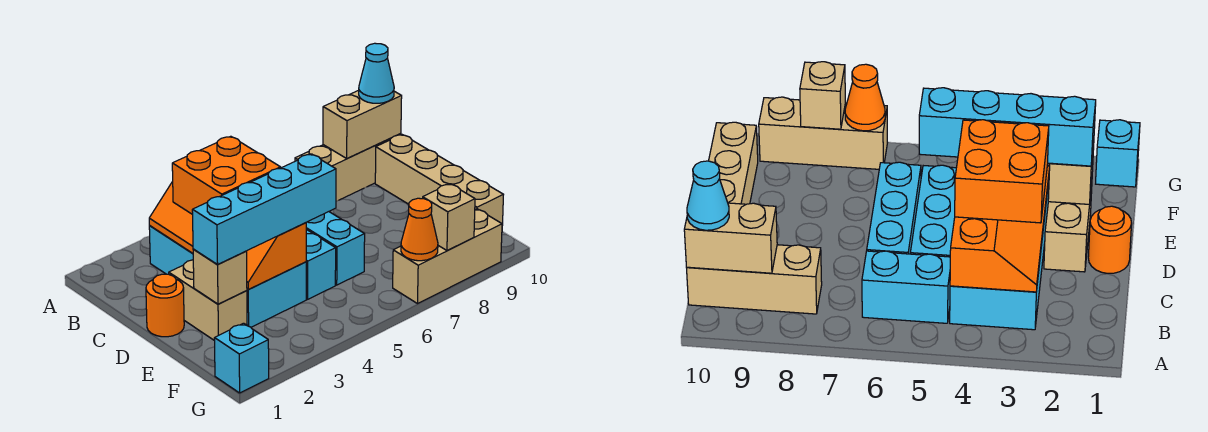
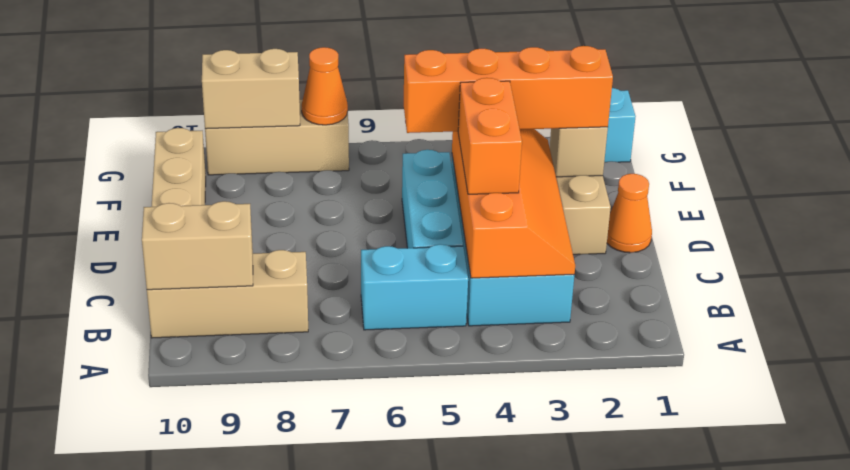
cyan 1x1 cone [359,43,394,103] -> none
orange 2x2 brick [172,136,281,215] -> orange 1x2 brick [458,78,522,194]
cyan 1x3 brick [306,212,365,285] -> none
orange 1x1 round brick [146,274,184,337] -> orange 1x1 cone [607,174,652,253]
cyan 1x4 brick [192,154,336,264] -> orange 1x4 brick [404,46,613,133]
tan 1x1 brick [423,184,475,250] -> tan 1x2 brick [202,49,300,129]

